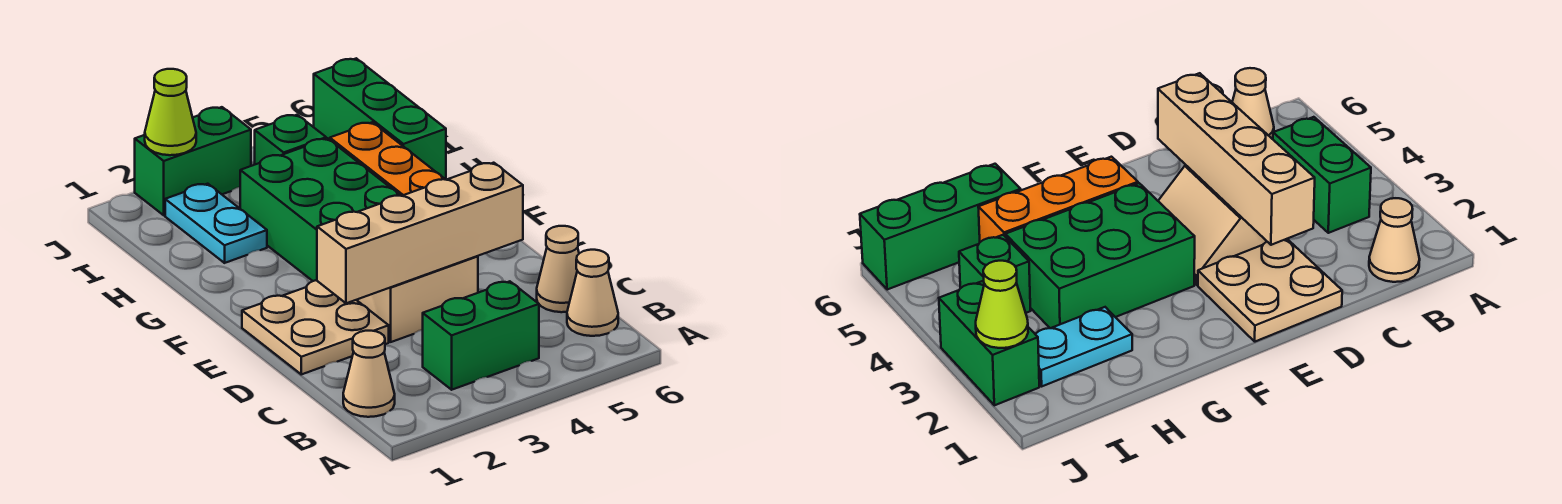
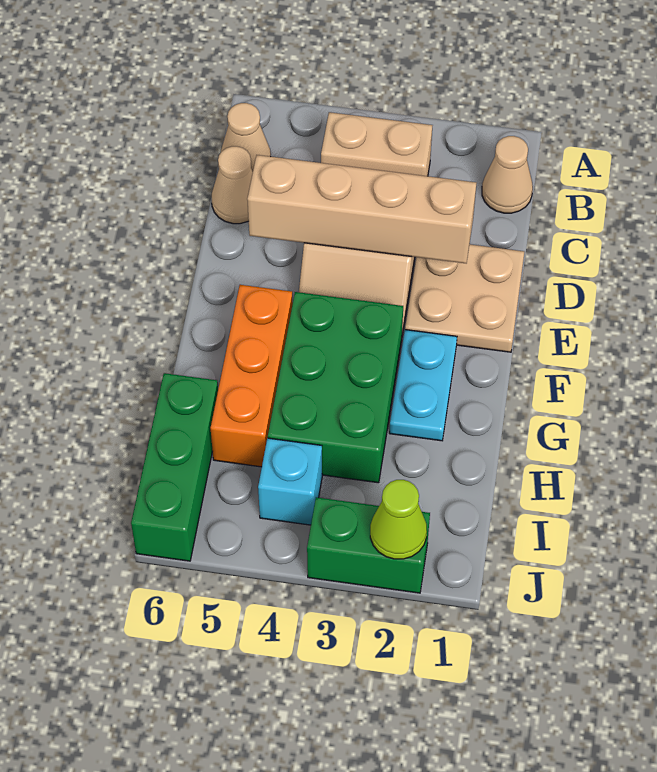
green 1x2 brick [423,281,539,390] -> tan 1x2 brick [321,112,432,176]
cyan 1x2 plate [165,184,267,263] -> cyan 1x2 plate moved to [389,330,457,441]
green 1x1 brick [255,115,326,164] -> cyan 1x1 brick [258,438,322,525]

